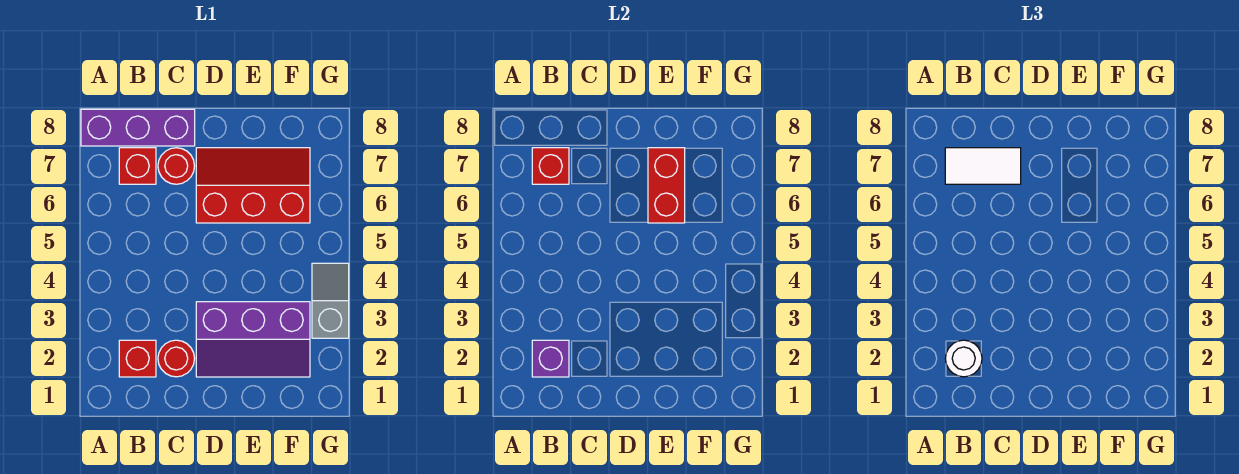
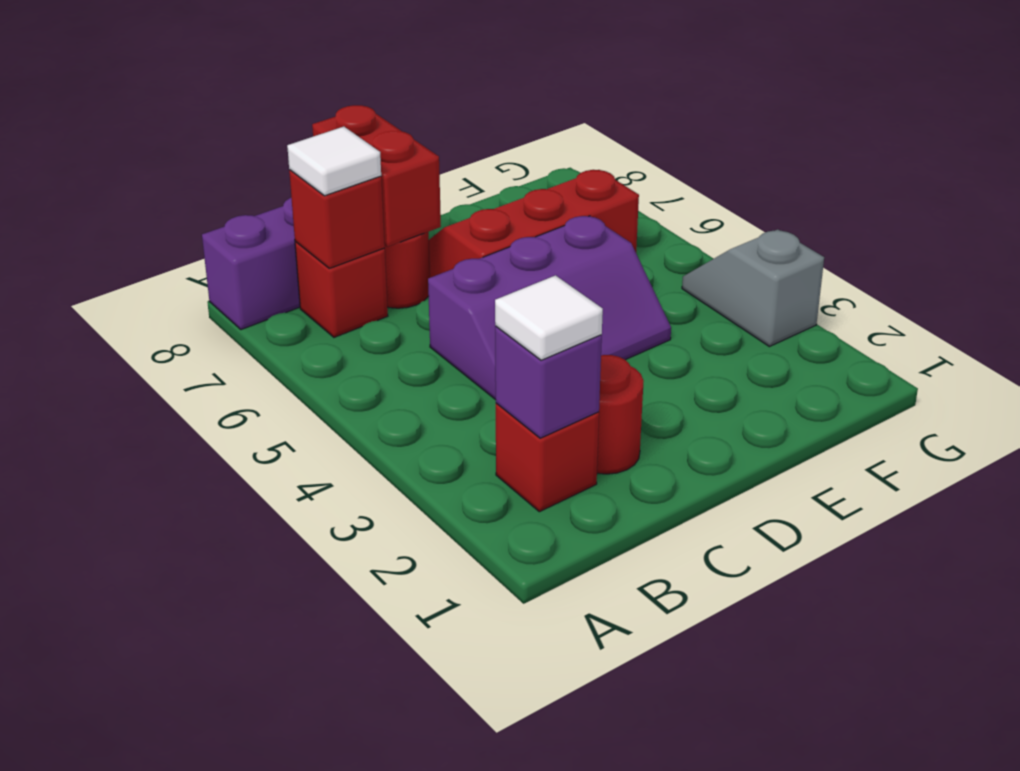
white 1x1 round brick [945,340,982,377] -> white 1x1 tile [495,275,603,360]
white 1x2 tile [945,148,1021,184] -> white 1x1 tile [287,127,381,196]
purple 2x3 slope [196,302,310,377] -> purple 2x3 slope moved to [428,216,671,400]
red 1x2 brick [648,148,685,223] -> red 1x2 brick moved to [312,105,441,247]

